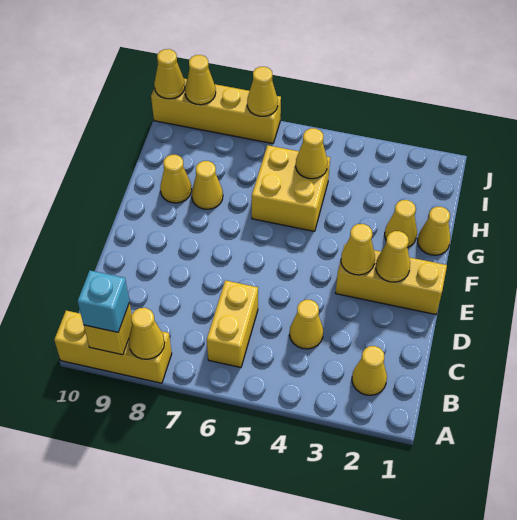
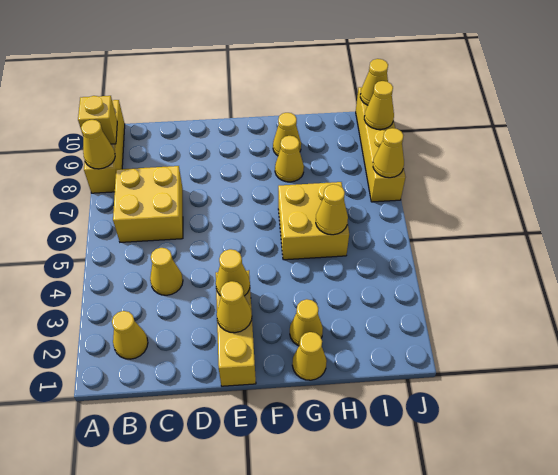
cyan 1x1 brick [78,270,129,332] -> none
yellow 1x2 brick [207,280,258,367] -> yellow 2x2 brick [113,166,183,242]

